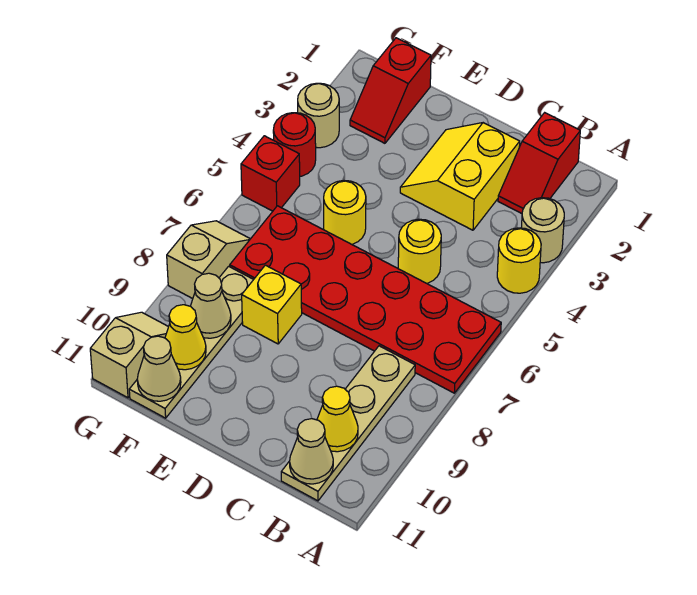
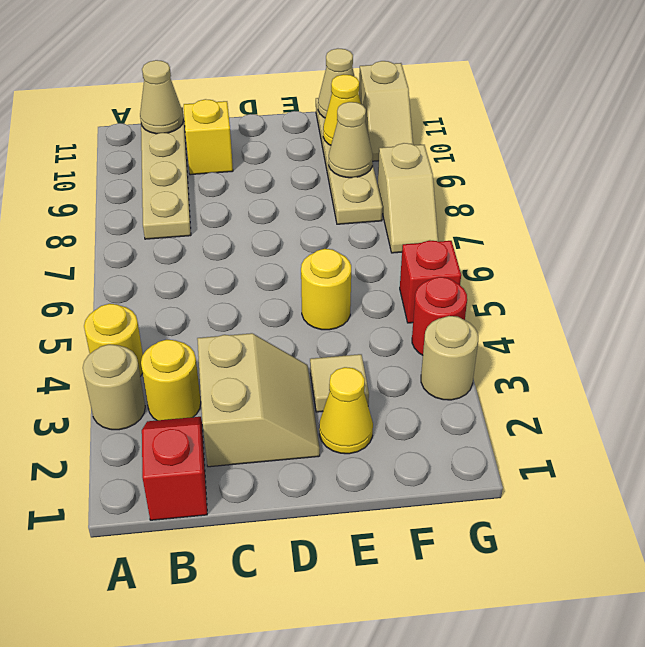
red 2x6 plate [230,206,501,393] -> none
yellow 1x1 cone [317,386,358,452] -> yellow 1x1 cone moved to [319,367,373,454]
yellow 2x2 slope [400,123,520,230] -> tan 2x2 slope [197,333,320,467]
yellow 1x1 round brick [398,219,441,283] -> yellow 1x1 round brick moved to [141,340,201,420]
none -> tan 1x1 tile [310,354,369,412]
yellow 1x1 brick [242,265,302,344] -> yellow 1x1 brick moved to [184,99,233,175]
red 1x2 slope [350,38,431,143] -> none

